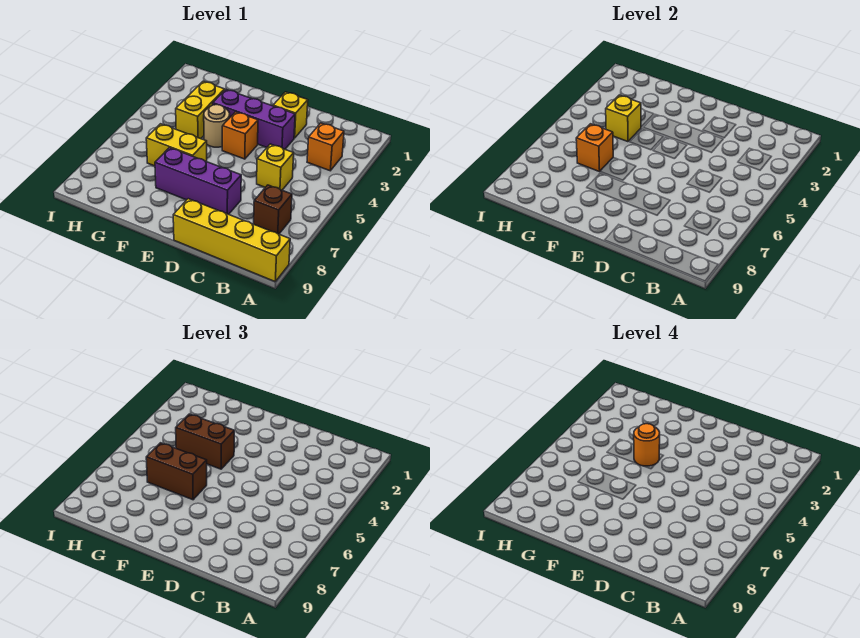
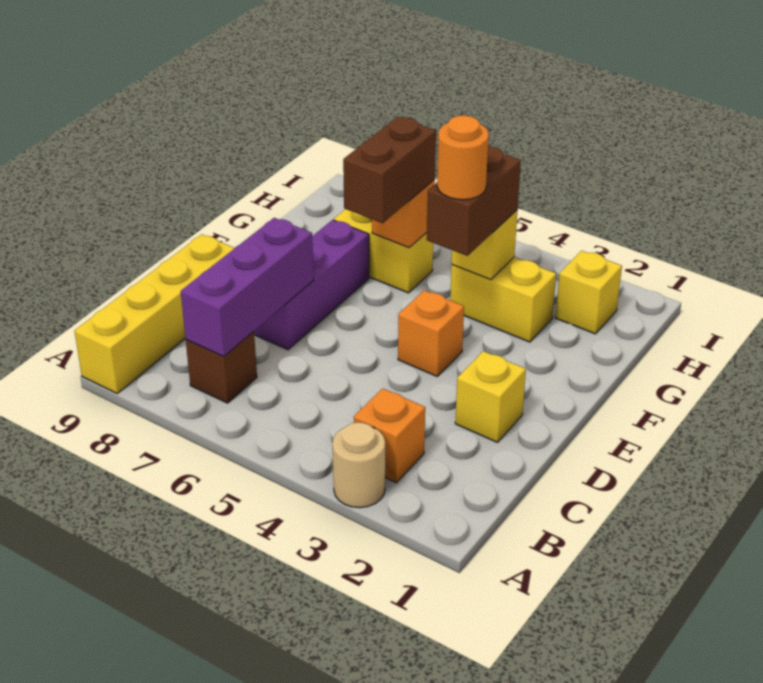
yellow 1x1 brick [257,144,294,190] -> yellow 1x1 brick moved to [556,251,622,334]
purple 1x3 brick [213,90,295,149] -> purple 1x3 brick moved to [181,218,314,357]
tan 1x1 round brick [204,105,230,147] -> tan 1x1 round brick moved to [333,422,385,508]
yellow 1x2 brick [146,124,207,166] -> yellow 1x2 brick turned to [334,209,433,293]

